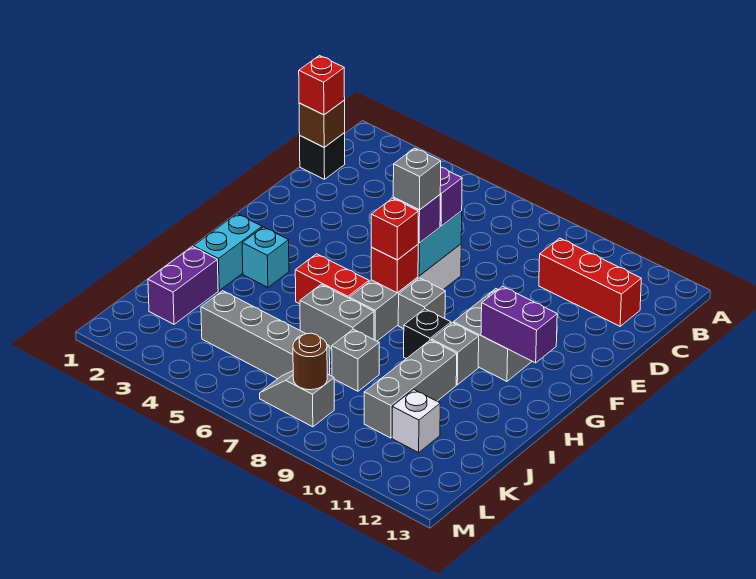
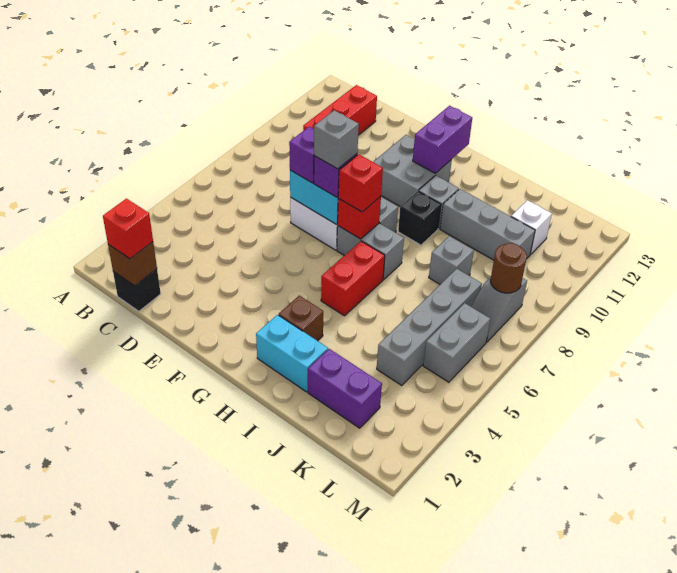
cyan 1x1 brick [242,227,289,287] -> brown 1x1 brick [279,296,323,341]
grey 1x2 brick [300,284,374,349] -> grey 1x2 brick moved to [423,303,490,382]

